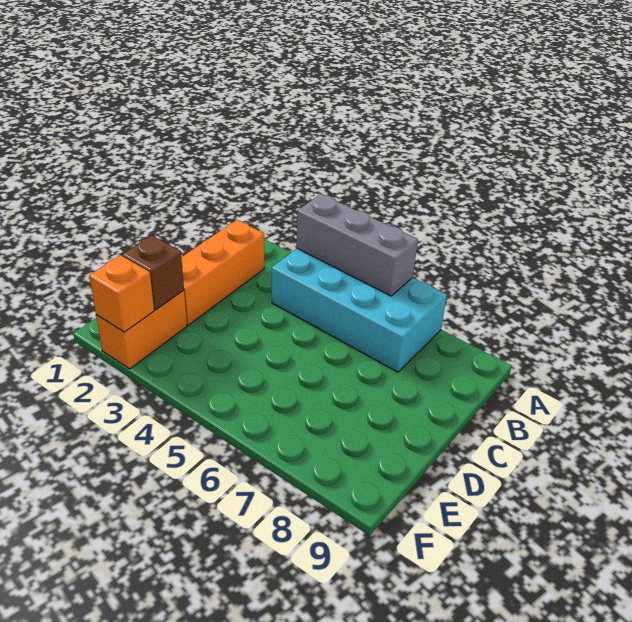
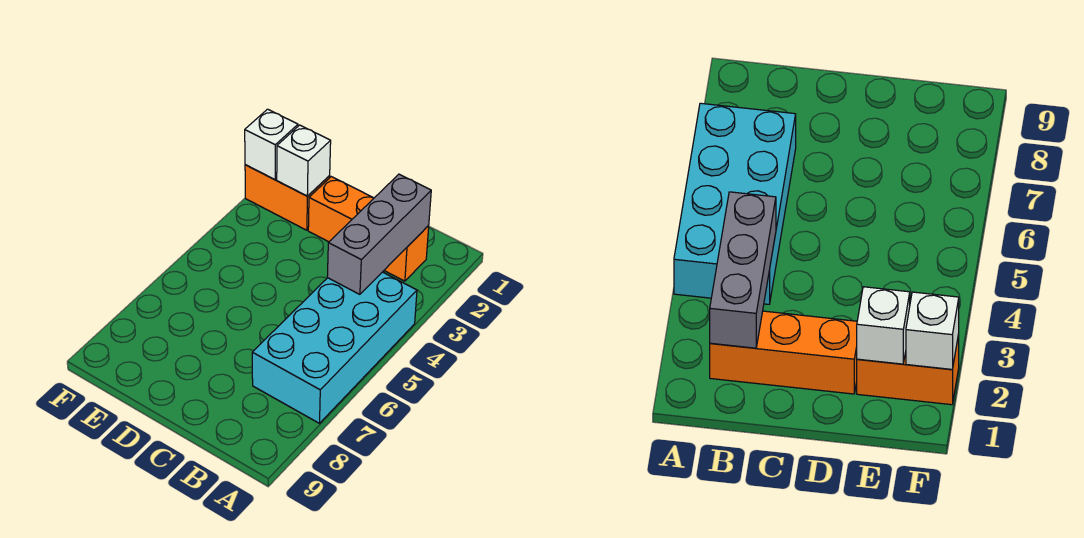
grey 1x3 brick [297,194,418,296] -> grey 1x3 brick moved to [327,174,431,294]
brown 1x1 brick [122,235,184,310] -> white 1x1 brick [277,125,331,196]
orange 1x1 brick [89,255,154,332] -> white 1x1 brick [245,109,298,180]

